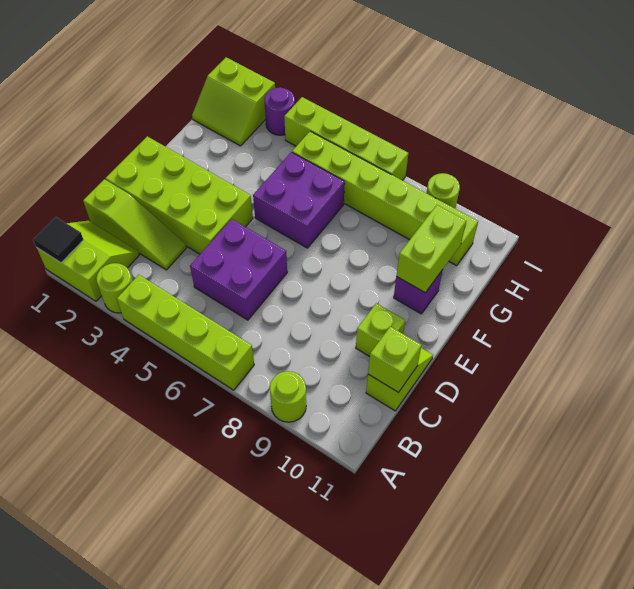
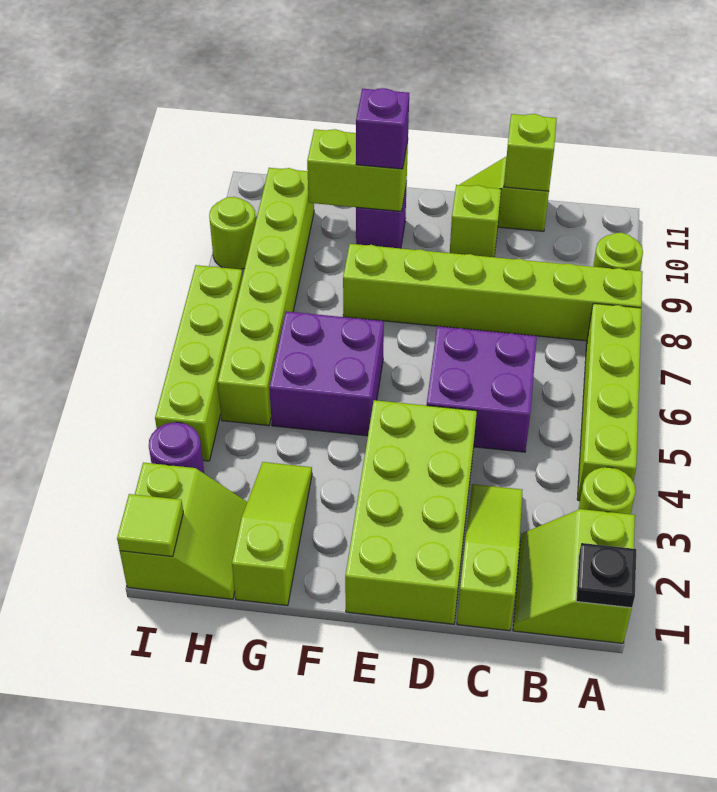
black 1x1 tile [33,217,83,263] -> black 1x1 plate [576,543,636,608]
none -> lime 1x6 brick [343,244,643,341]
none -> purple 1x1 brick [356,88,409,169]
none -> lime 1x3 slope [232,462,312,606]
none -> lime 1x1 tile [117,494,183,557]

